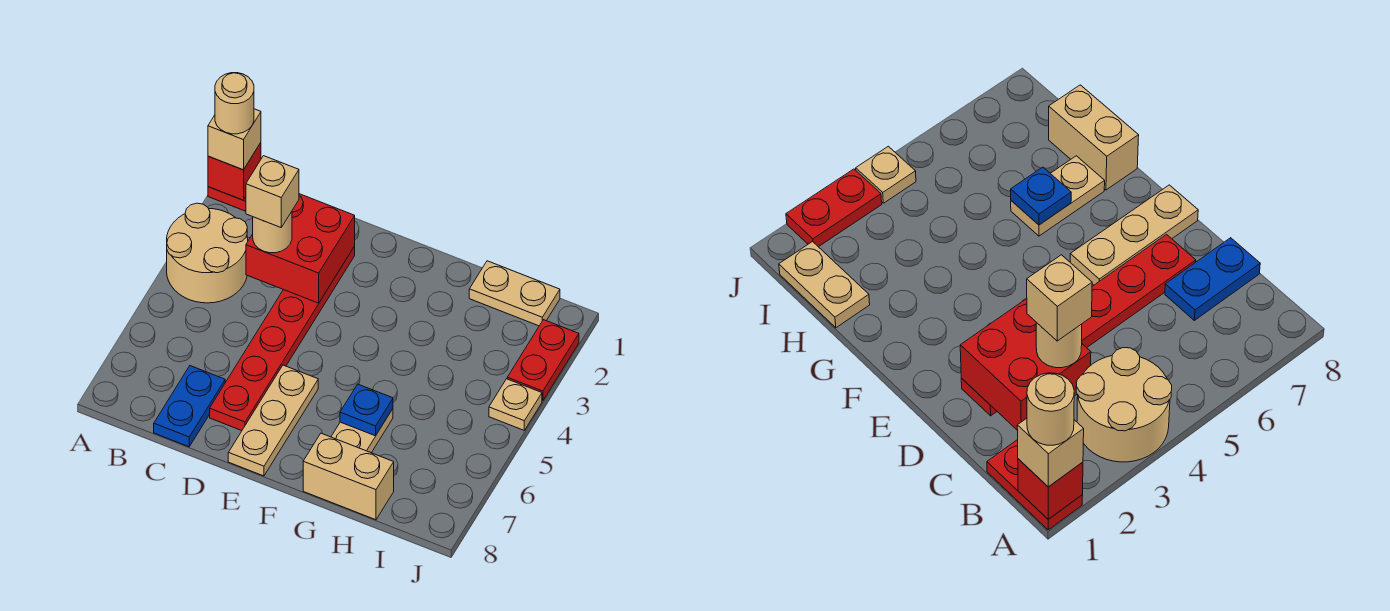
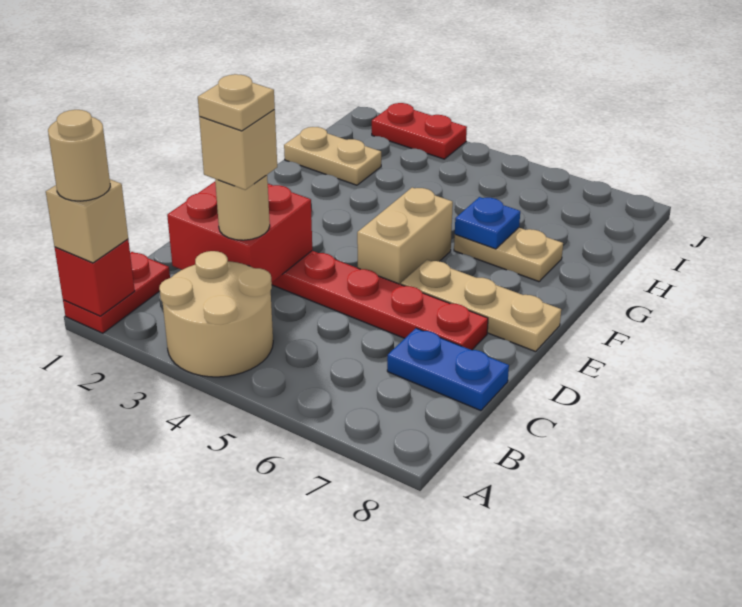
tan 1x2 brick [303,433,394,520] -> tan 1x2 brick moved to [357,188,453,284]
tan 1x2 plate [469,261,560,326] -> tan 1x2 plate turned to [284,127,381,185]
tan 1x1 plate [489,379,542,430] -> tan 1x1 plate moved to [198,74,275,131]

